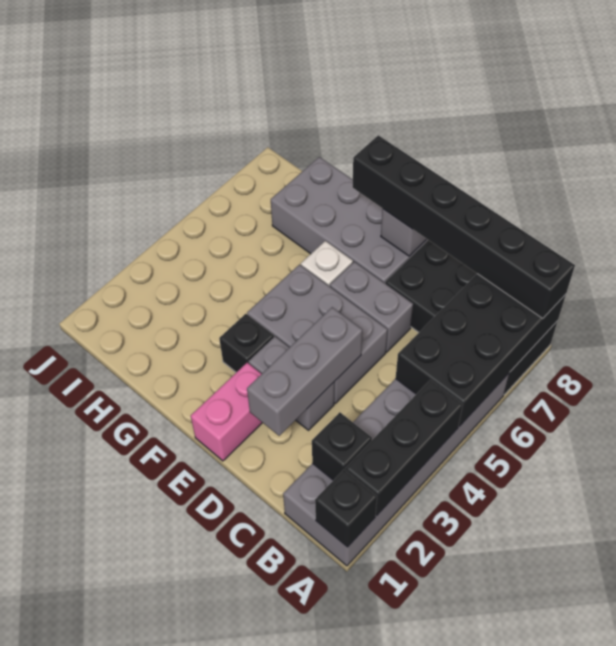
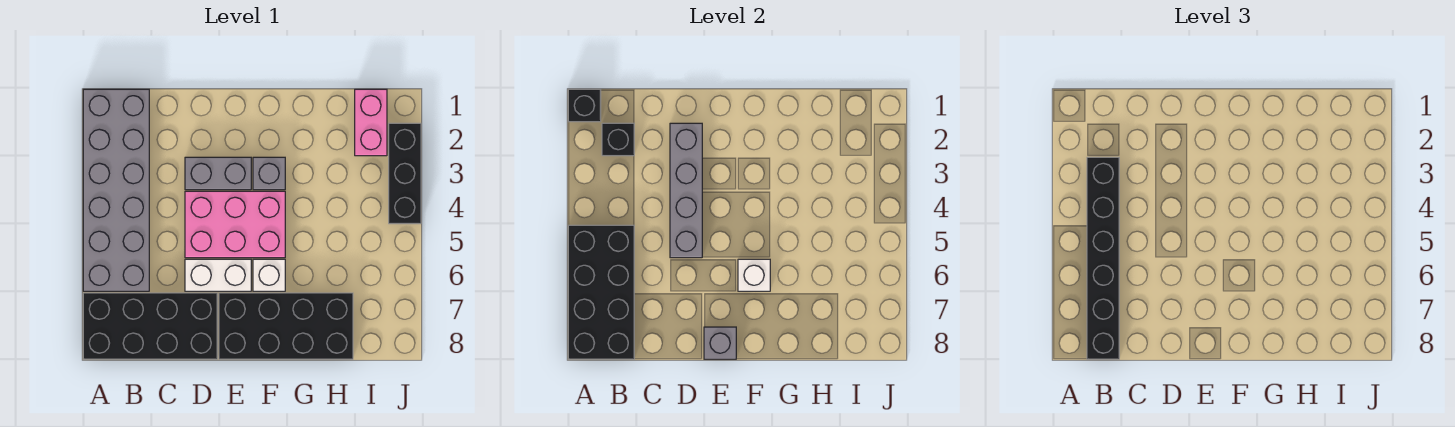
black 1x3 brick [345,380,463,516] -> black 1x3 brick moved to [389,123,421,224]
black 1x6 brick [353,135,575,318] -> black 1x6 brick turned to [1087,157,1119,359]
grey 1x3 brick [247,307,362,436] -> grey 1x4 brick [670,123,702,258]
grey 2x3 brick [247,265,388,403] -> pink 2x3 brick [185,191,285,258]
grey 1x2 brick [330,262,413,352] -> white 1x2 brick [185,259,251,291]
pink 1x2 brick [191,363,262,461] -> pink 1x2 brick moved to [355,89,387,156]
grey 2x4 brick [271,157,428,283] -> black 2x4 brick [219,293,353,359]
black 1x1 brick [219,314,274,372] -> grey 1x1 brick [253,157,285,190]
none -> white 1x1 brick [738,259,770,291]

